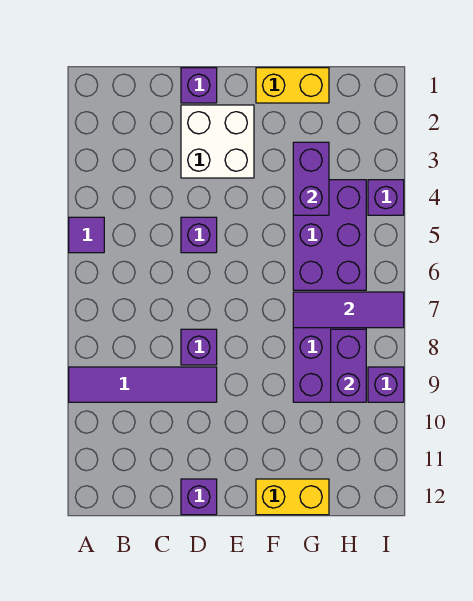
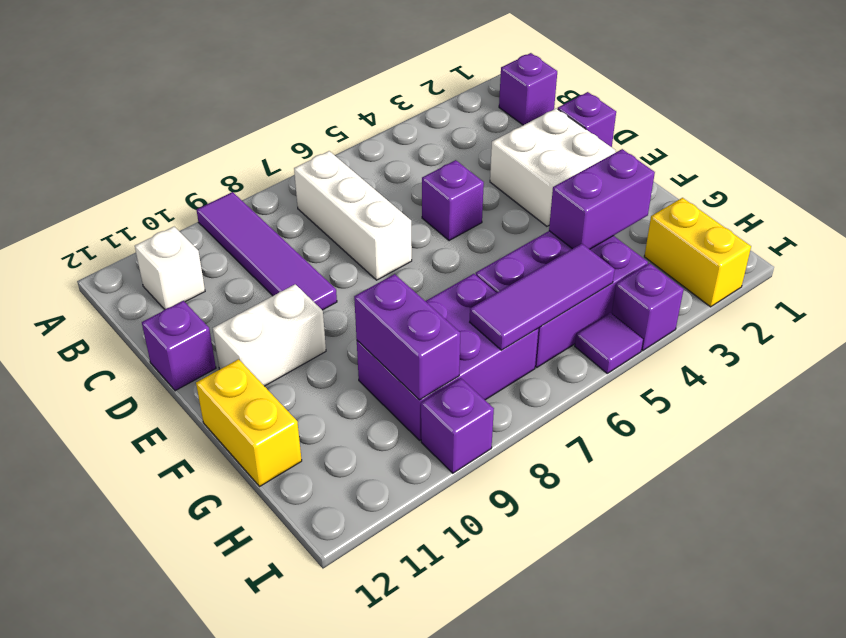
purple 1x1 tile [69,217,104,253] -> purple 1x1 tile moved to [575,313,643,373]
none -> white 1x3 brick [294,151,412,280]
none -> white 1x1 brick [135,227,205,309]
purple 1x1 brick [181,329,217,365] -> purple 1x1 brick moved to [499,53,557,125]
none -> white 1x2 brick [213,284,326,386]
yellow 1x2 brick [256,68,329,103] -> yellow 1x2 brick moved to [644,198,751,307]
purple 1x3 tile [293,292,404,328] -> purple 1x3 tile turned to [470,244,615,350]
purple 1x2 brick [331,329,366,402] -> purple 1x2 brick turned to [354,274,460,400]

